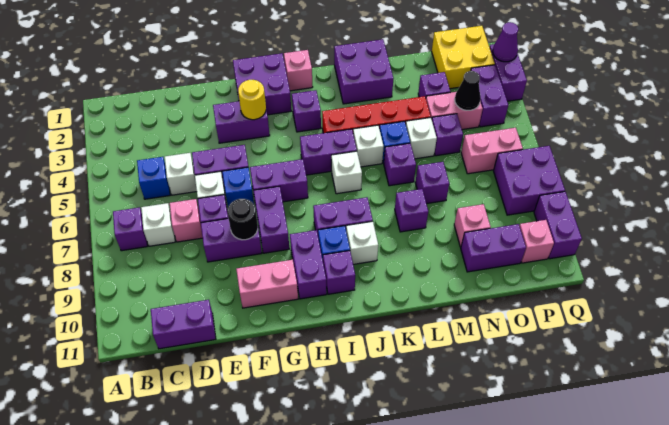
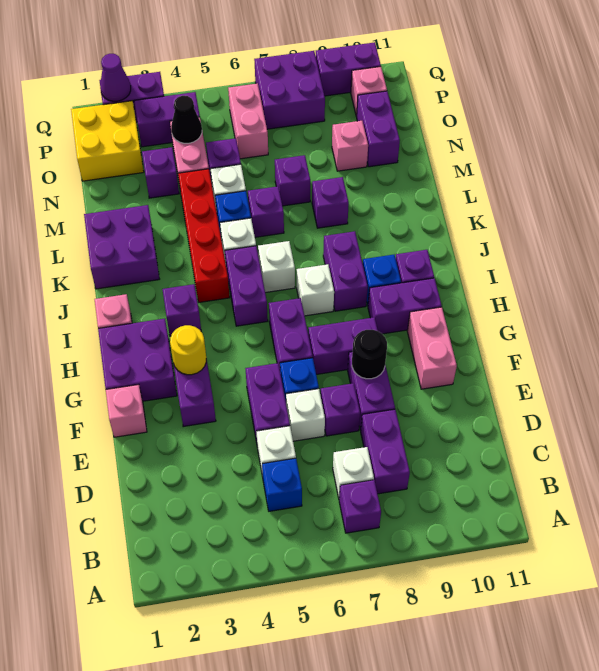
purple 1x2 brick [151,300,216,349] -> purple 1x2 brick moved to [361,409,410,494]
pink 1x1 brick [170,199,203,242] -> pink 1x1 brick moved to [106,385,147,437]
white 1x1 brick [346,221,378,264] -> white 1x1 brick moved to [297,264,334,316]

